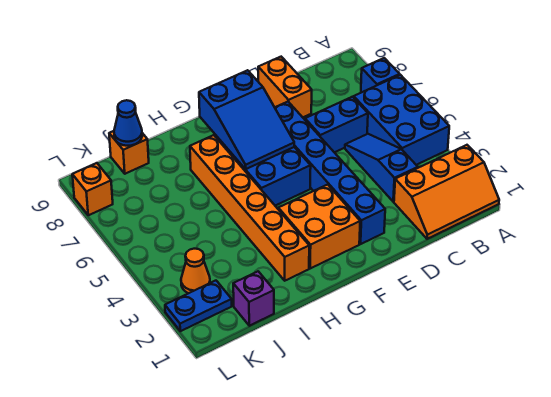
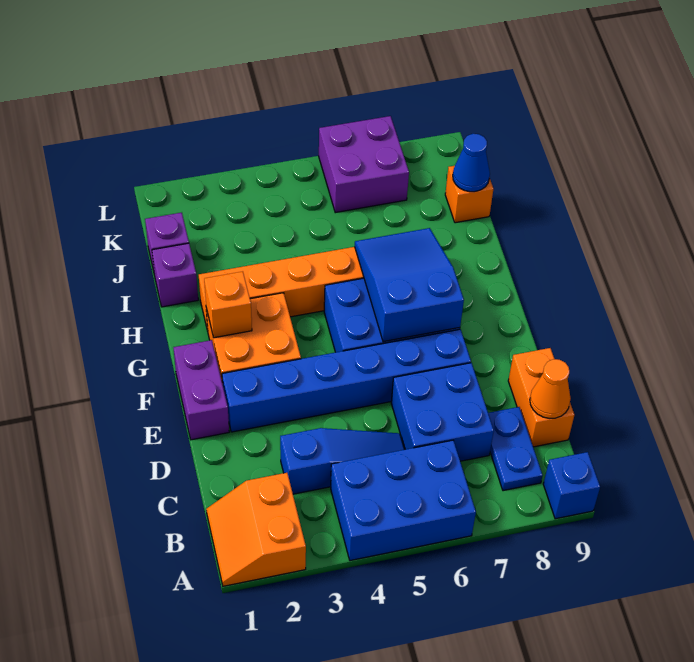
orange 2x3 slope [394,145,499,239] -> orange 2x2 slope [206,473,306,586]
blue 1x1 brick [361,58,400,93] -> blue 1x1 brick moved to [543,452,600,519]
blue 1x2 brick [305,97,368,152] -> blue 2x2 brick [391,363,494,461]
orange 1x2 brick [258,57,312,117] -> orange 1x2 brick turned to [508,348,574,447]
none -> purple 1x2 brick [173,340,229,440]
blue 2x3 slope [199,70,294,169] -> blue 2x3 slope turned to [355,228,464,342]
none -> purple 1x1 brick [152,243,198,307]
blue 1x2 plate [165,281,232,331] -> blue 1x2 plate moved to [488,407,543,491]
orange 1x1 cone [181,249,210,293] -> orange 1x1 cone moved to [530,359,571,418]
none -> purple 2x2 brick [319,116,409,213]
orange 1x1 brick [72,163,113,215] -> orange 1x1 brick moved to [204,271,252,338]

